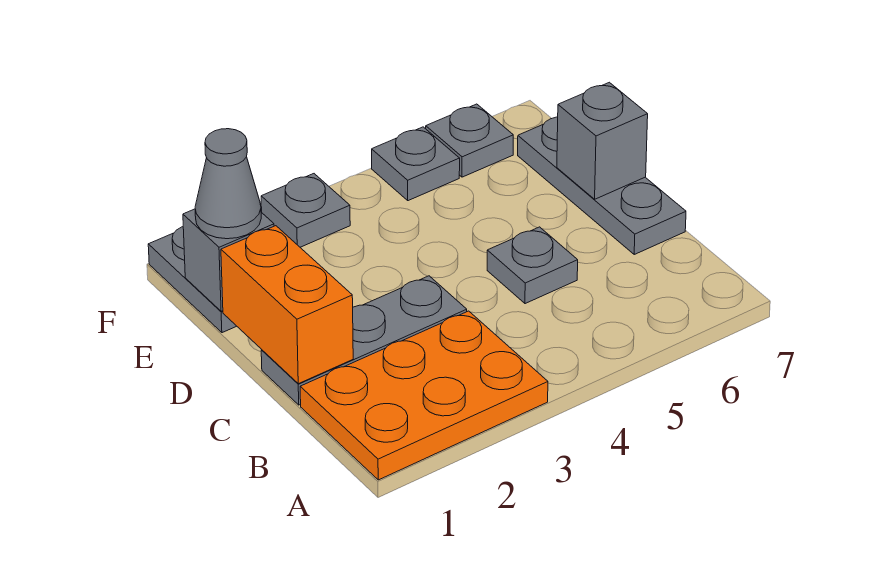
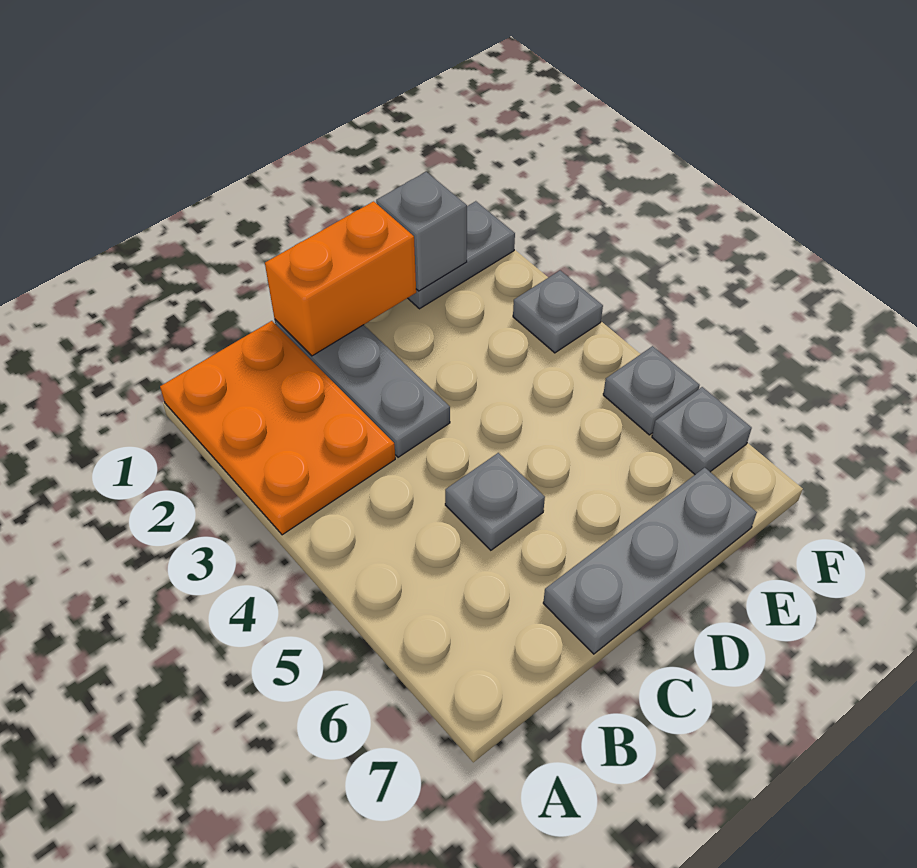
grey 1x1 brick [557,82,648,199] -> none
grey 1x1 cone [195,129,261,239] -> none

